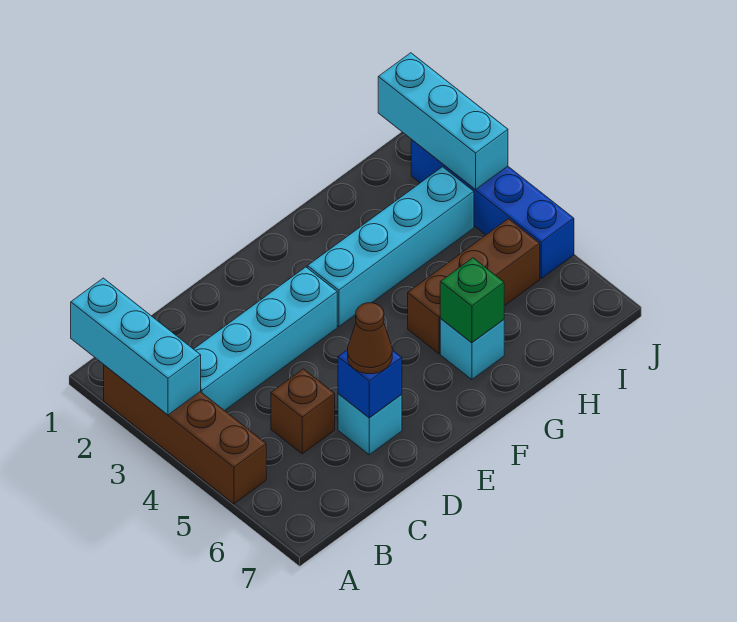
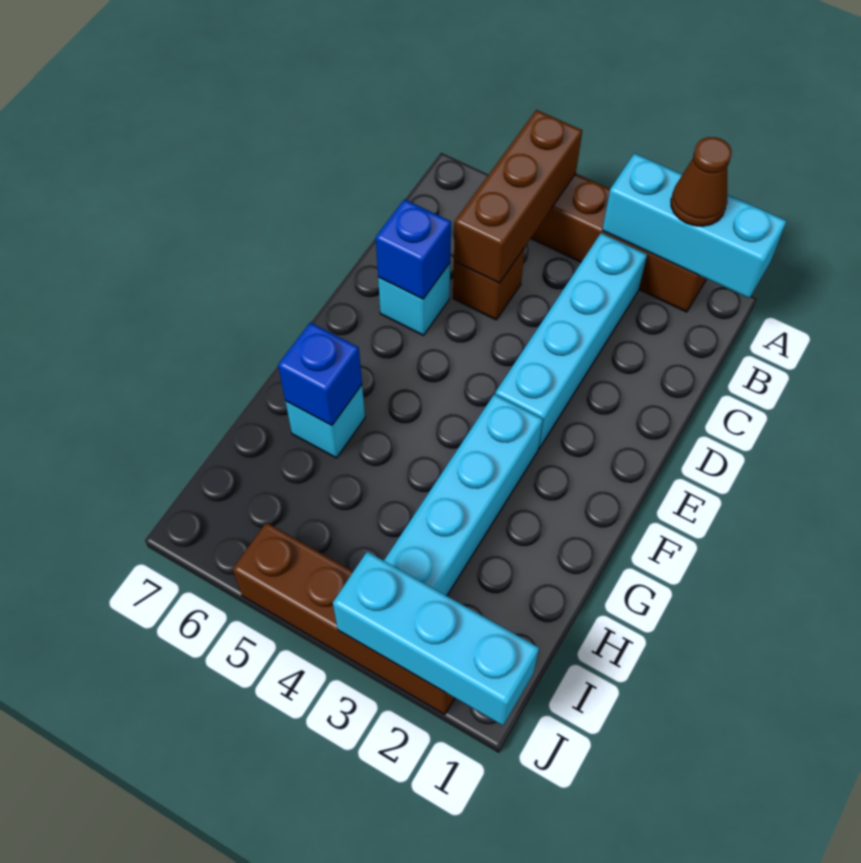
brown 1x1 cone [348,303,392,374] -> brown 1x1 cone moved to [671,137,732,226]
brown 1x3 brick [408,219,540,354] -> brown 1x3 brick moved to [454,110,582,283]
green 1x1 brick [440,258,504,343] -> blue 1x1 brick [278,322,362,426]
blue 1x4 brick [411,140,574,278] -> brown 1x4 brick [233,522,455,715]

